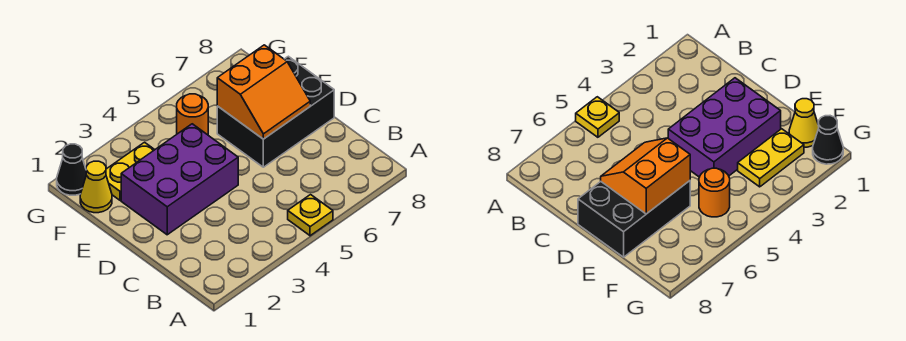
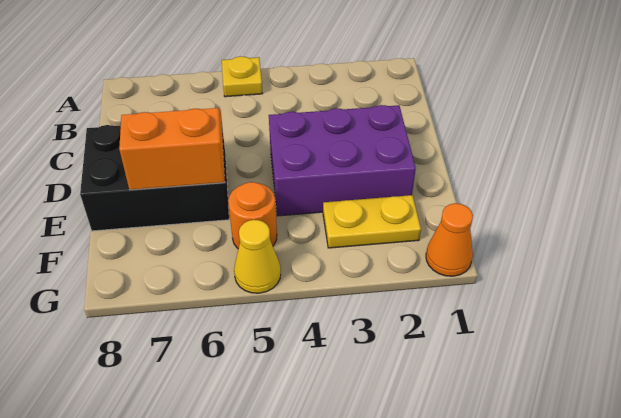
yellow 1x1 cone [80,161,112,213] -> yellow 1x1 cone moved to [234,220,281,293]
black 1x1 cone [57,144,86,195] -> orange 1x1 cone [426,203,473,276]

